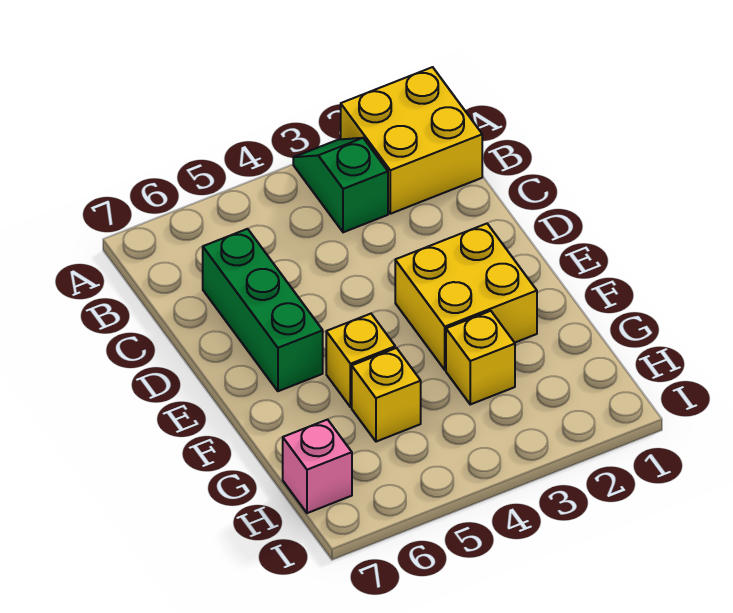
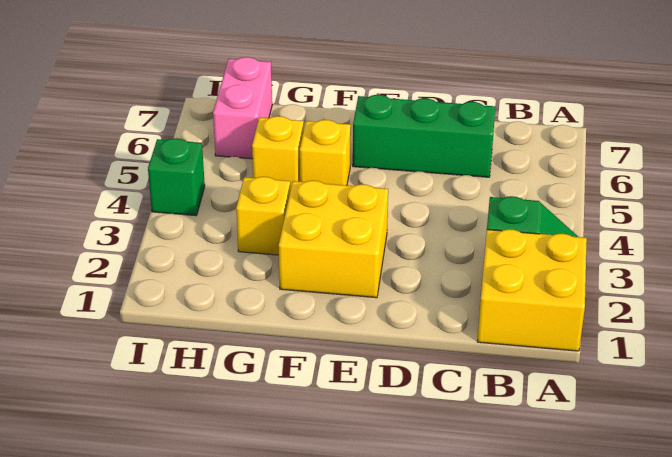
pink 1x1 brick [283,420,352,513] -> pink 1x2 brick [213,57,272,159]
none -> green 1x1 brick [148,138,205,216]

